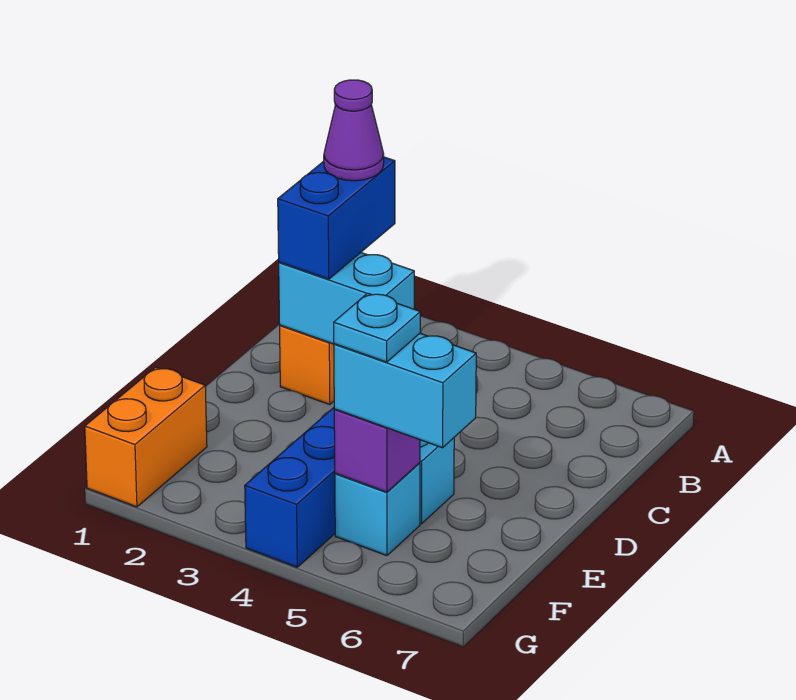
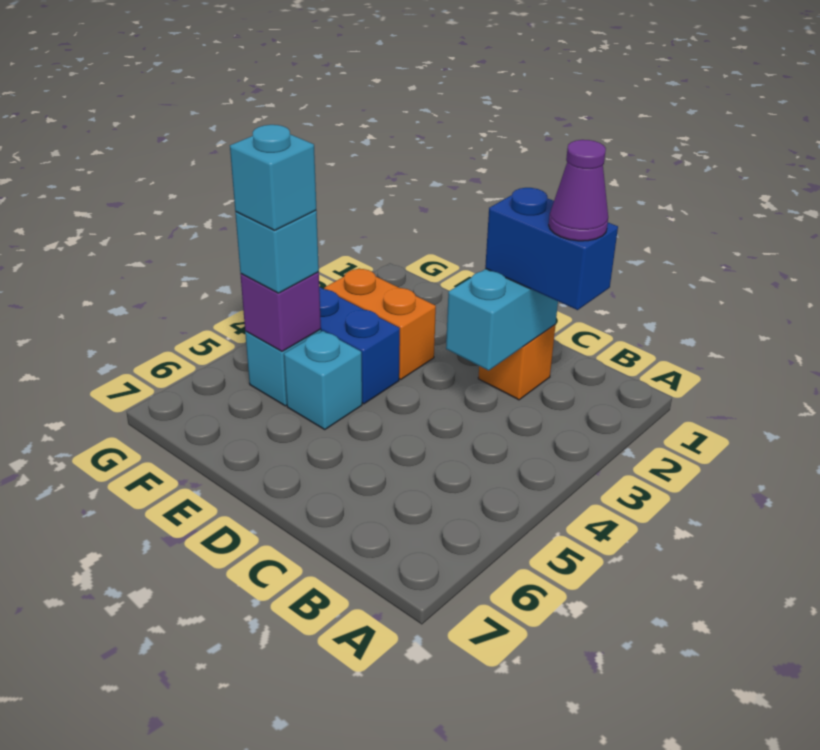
orange 1x2 brick [85,367,207,507] -> orange 1x2 brick moved to [324,268,436,379]
cyan 1x2 brick [334,334,476,448] -> cyan 1x1 brick [235,210,319,293]
cyan 1x1 plate [334,293,420,362] -> cyan 1x1 brick [230,125,316,230]

